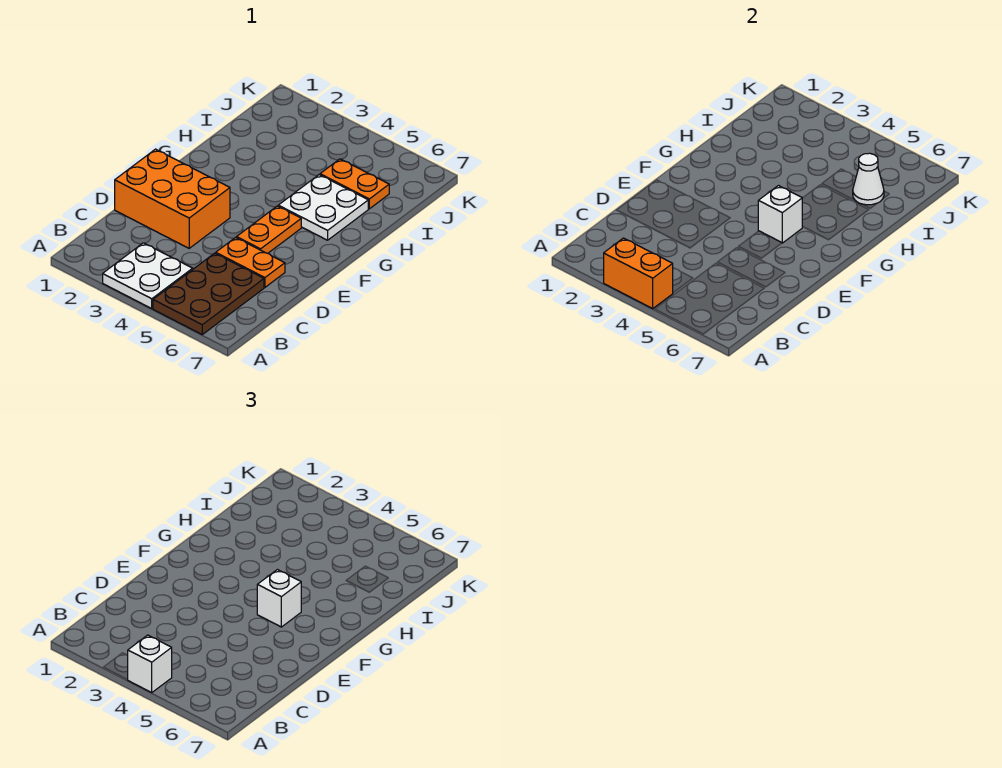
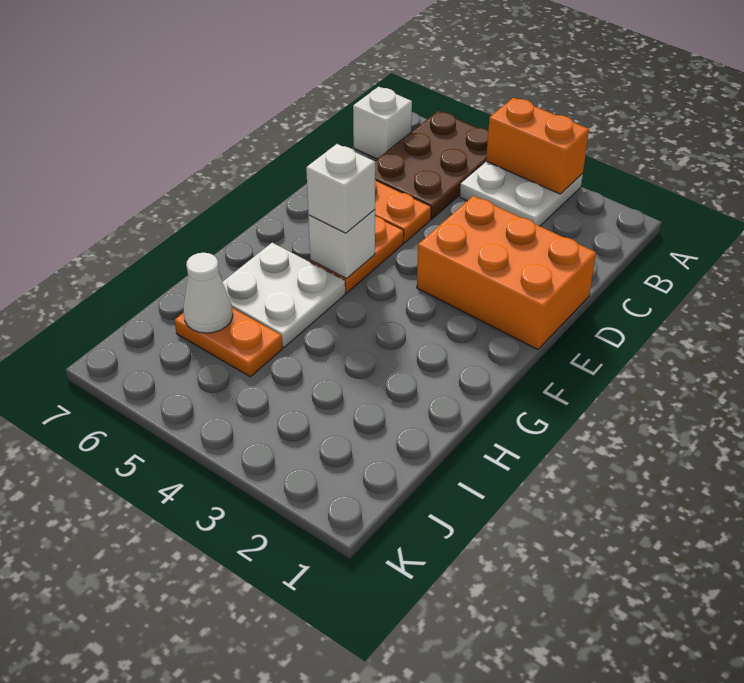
white 1x1 brick [128,635,172,692] -> white 1x1 brick moved to [353,87,412,159]

